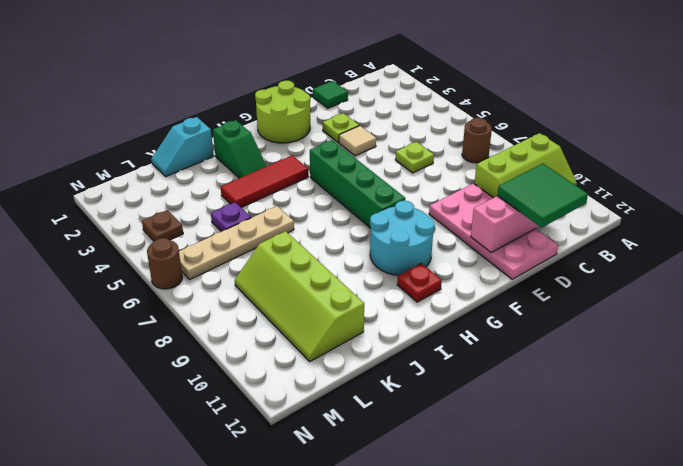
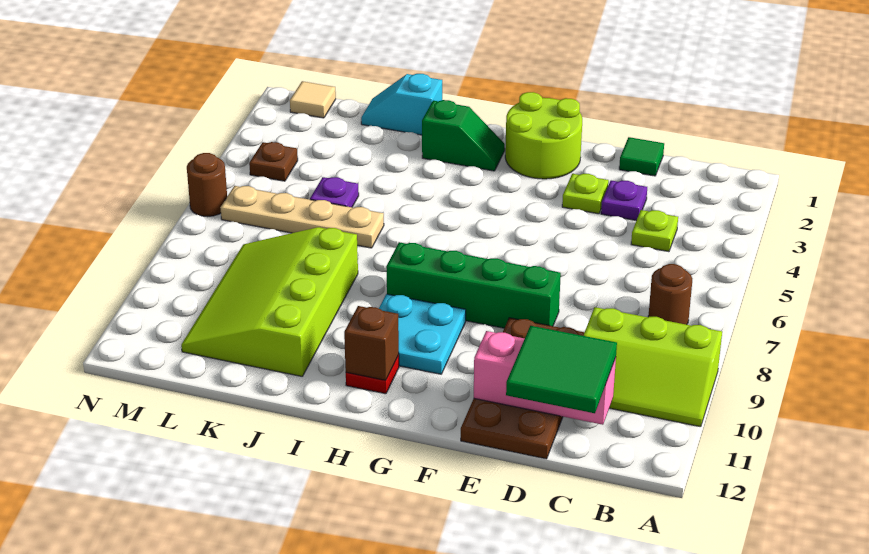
none -> purple 1x1 plate [601,180,647,221]
lime 1x1 plate [395,142,434,173] -> lime 1x1 plate moved to [631,210,678,252]
pink 2x4 plate [429,183,558,279] -> brown 2x4 plate [461,318,584,459]
tan 1x1 tile [339,126,376,156] -> tan 1x1 tile moved to [290,81,336,118]
green 1x4 brick [310,140,405,228] -> green 1x4 brick turned to [386,242,561,328]
cyan 2x2 round brick [370,201,435,275] -> cyan 2x2 plate [379,294,466,374]
red 1x3 tile [221,155,308,208] -> none
none -> brown 1x1 brick [344,306,399,380]
green 1x2 slope [213,120,266,178] -> green 1x2 slope turned to [422,100,505,171]
lime 2x4 slope [235,231,364,361] -> lime 3x4 slope [181,227,358,376]

